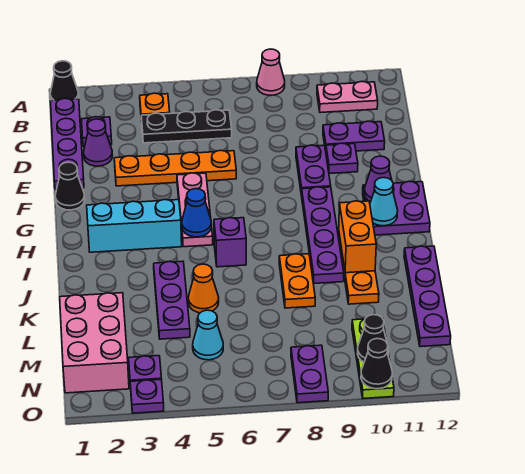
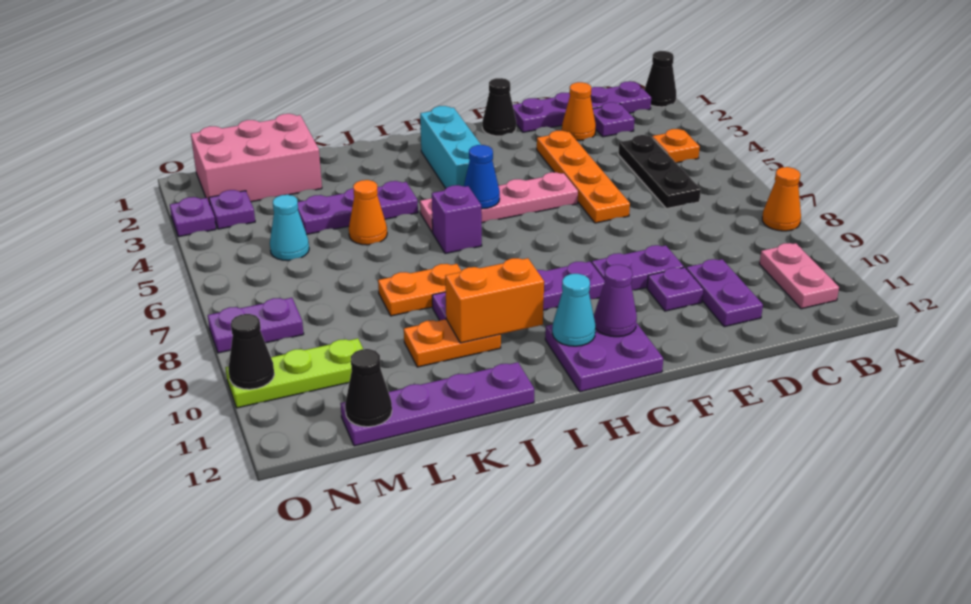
pink 1x1 cone [257,49,285,95] -> orange 1x1 cone [762,167,801,231]
purple 1x1 cone [84,119,112,166] -> orange 1x1 cone [562,82,596,141]
pink 1x3 plate [177,173,213,247] -> pink 1x4 plate [420,172,578,233]
black 1x1 cone [357,315,389,362] -> black 1x1 cone moved to [345,349,392,427]

